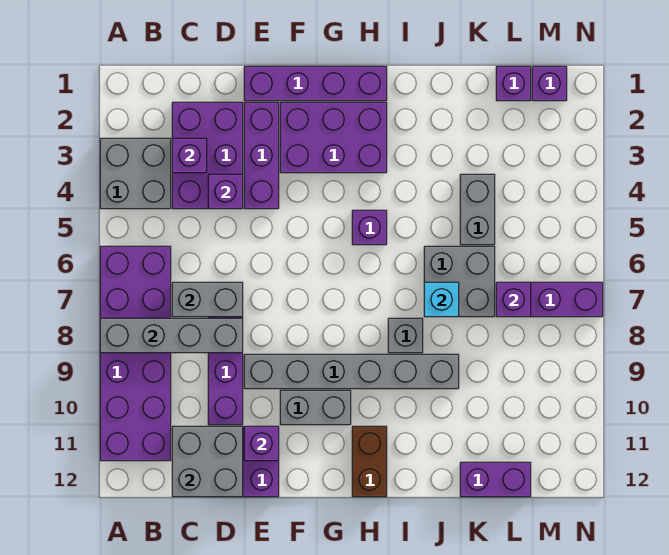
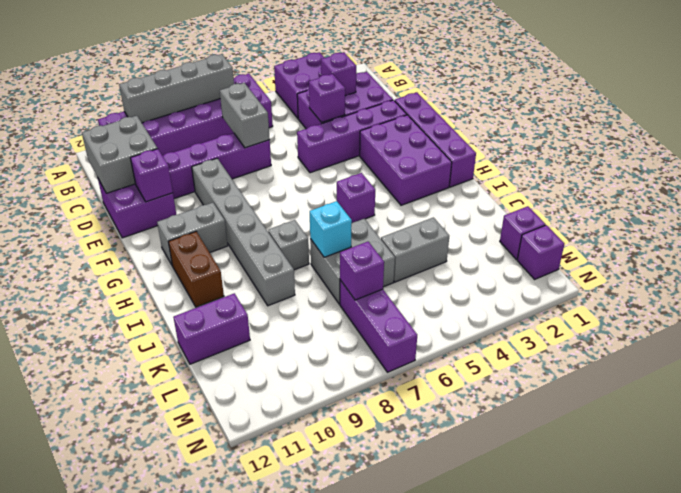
grey 2x2 brick [100,138,171,209] -> purple 2x2 brick [274,52,324,118]
grey 1x4 brick [100,318,243,353] -> grey 1x4 brick turned to [119,54,234,123]
purple 1x3 brick [244,102,279,209] -> purple 1x4 brick [297,100,407,173]
grey 1x2 brick [280,390,351,425] -> grey 1x2 brick turned to [157,203,228,266]
brown 1x2 brick [352,426,387,497] -> brown 1x2 brick turned to [168,232,224,307]
purple 1x2 brick [460,462,531,497] -> purple 1x2 brick turned to [174,293,250,364]

